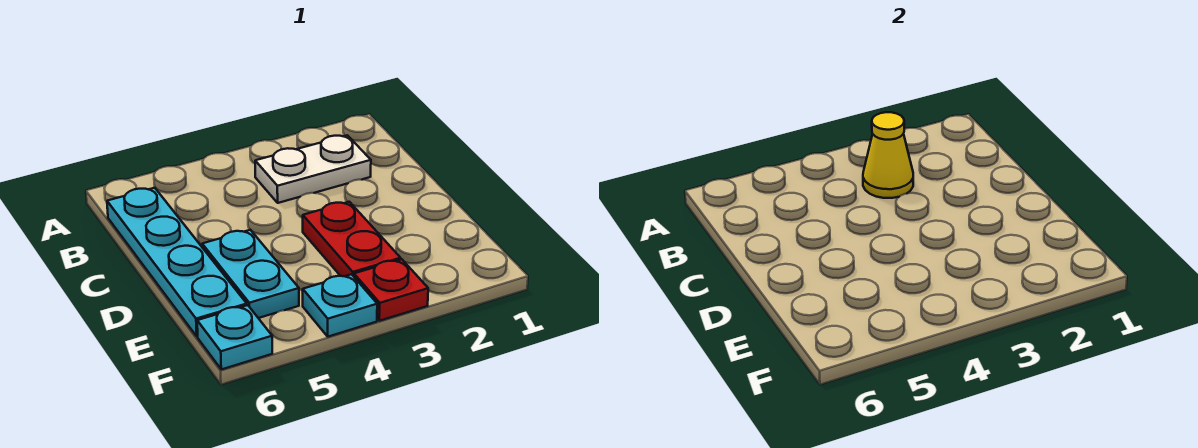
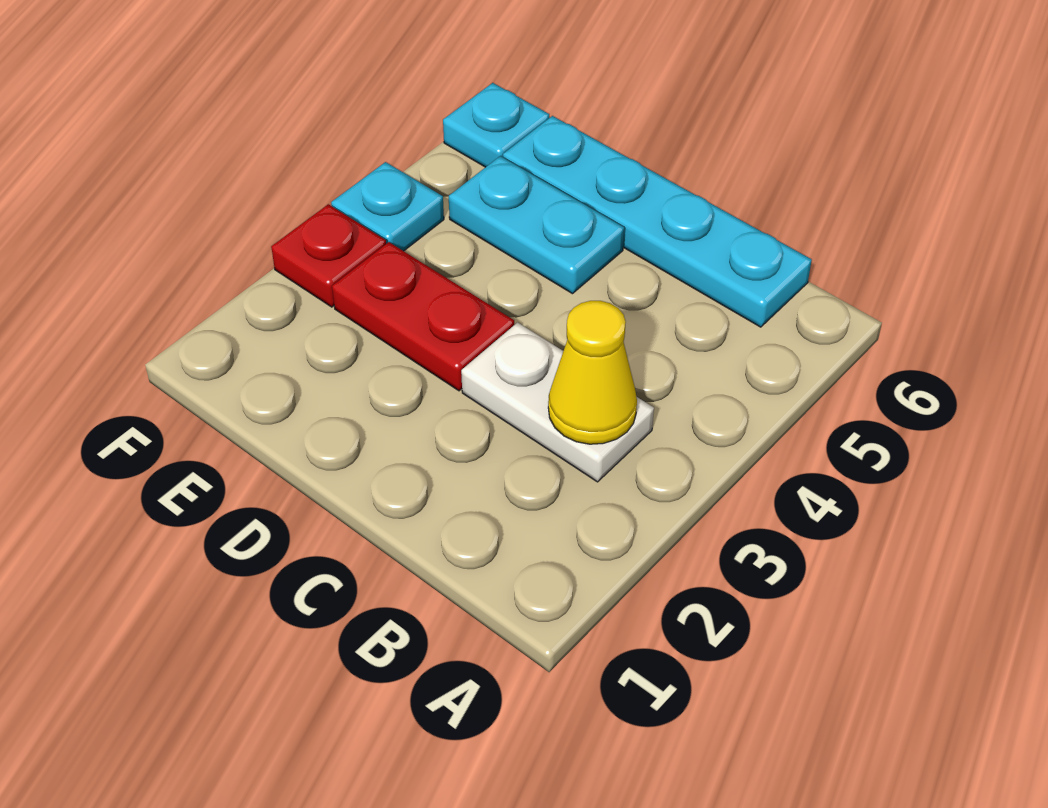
white 1x2 plate [255,135,371,203] -> white 1x2 plate turned to [461,322,654,482]

